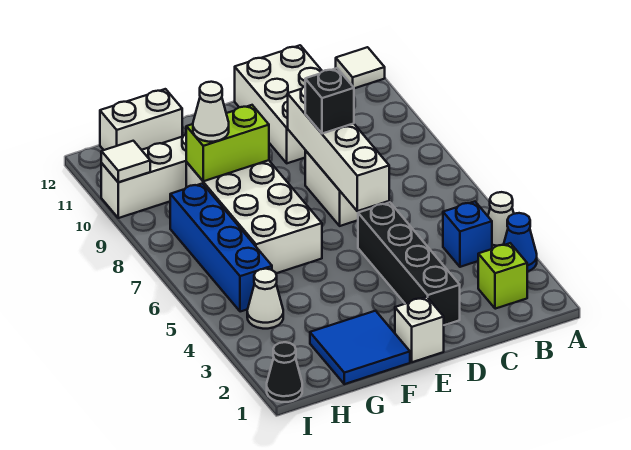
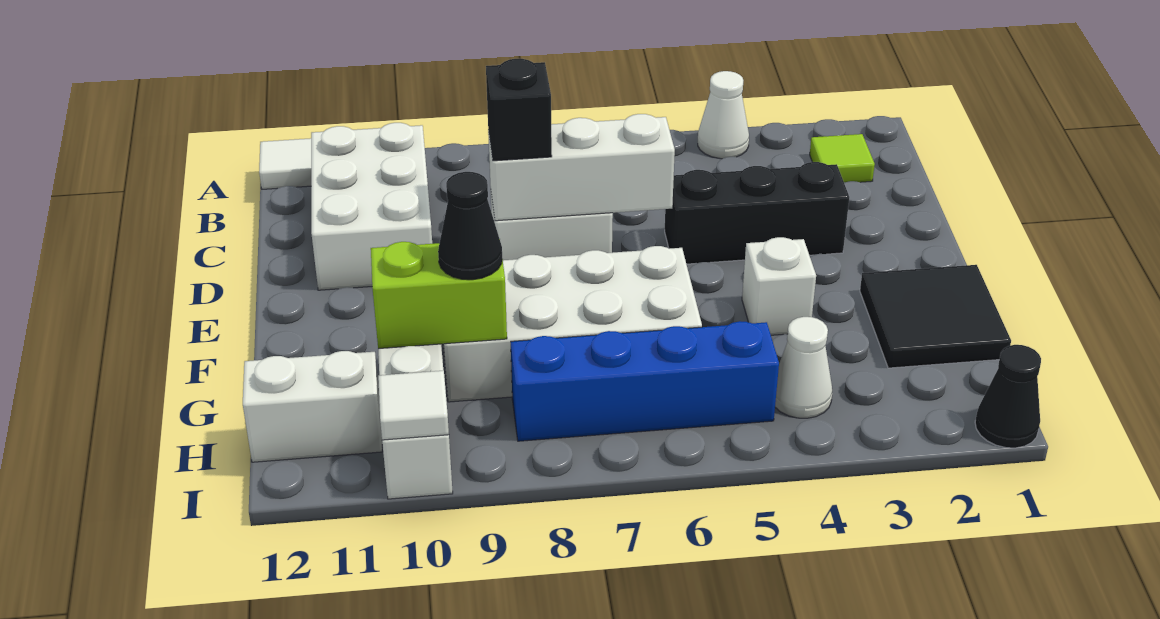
blue 1x1 cone [504,213,537,272] -> none
lime 1x1 brick [478,243,527,309] -> lime 1x1 tile [810,134,875,183]
blue 1x1 brick [443,202,492,267] -> none
white 2x3 brick [235,45,322,163] -> white 2x3 brick turned to [311,123,432,290]
black 1x4 brick [358,202,460,325] -> black 1x3 brick [665,162,849,264]
white 1x4 brick [288,87,389,211] -> white 1x3 brick [488,114,675,221]
white 1x1 brick [395,297,444,362] -> white 1x1 brick moved to [742,237,816,335]
blue 2x2 tile [310,311,410,384] -> black 2x2 tile [860,265,1011,368]
lime 1x2 brick [186,105,269,181] -> lime 1x2 brick turned to [371,242,507,349]
white 1x1 cone [193,82,229,142] -> black 1x1 cone [438,172,502,280]
white 1x2 brick [100,89,182,150] -> white 1x2 brick turned to [243,351,382,462]

